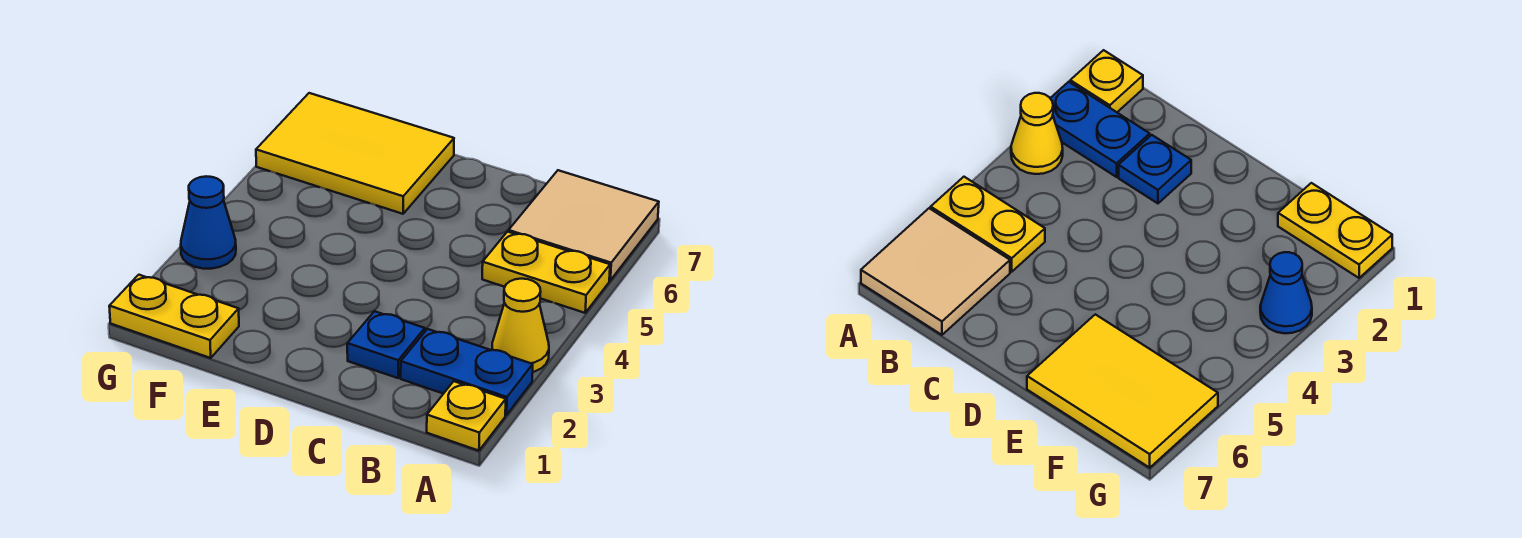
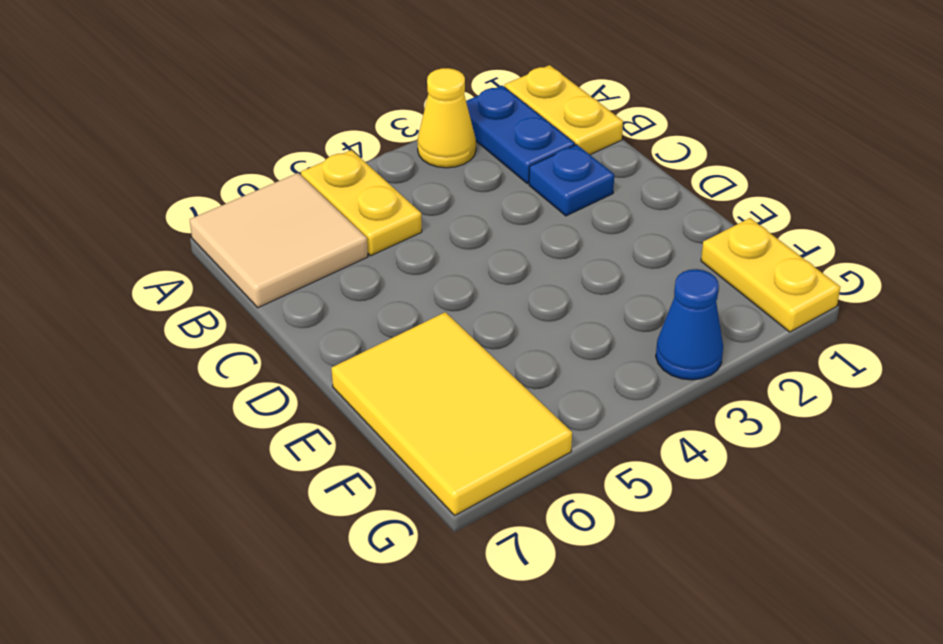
yellow 1x1 plate [427,381,506,451] -> yellow 1x2 plate [505,65,623,155]

